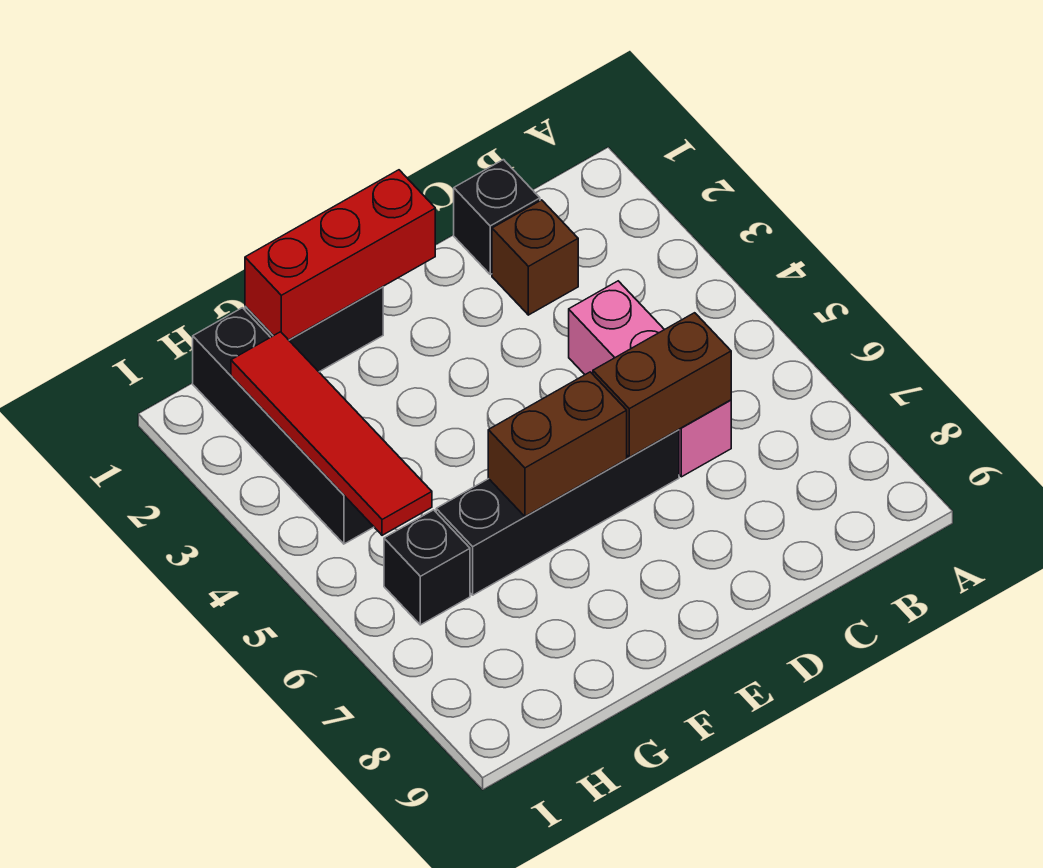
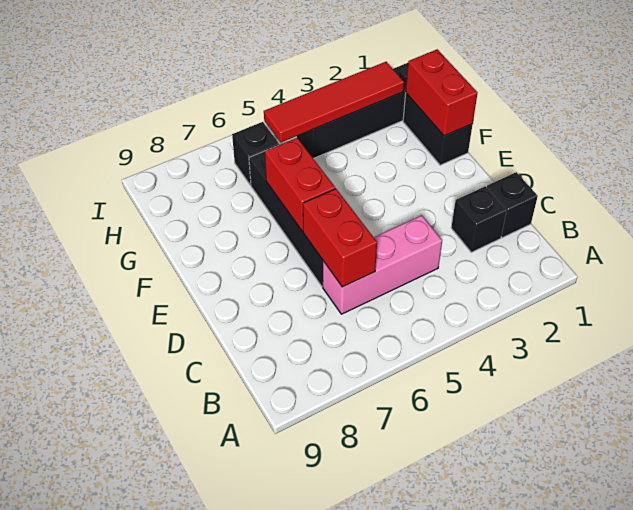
brown 1x1 brick [492,200,578,315] -> black 1x1 brick [451,186,507,252]
brown 1x2 brick [593,313,731,457] -> red 1x2 brick [303,189,377,287]
red 1x3 brick [245,170,435,340] -> red 1x2 brick [406,49,477,136]
brown 1x2 brick [488,372,627,516] -> red 1x2 brick [265,138,335,232]

